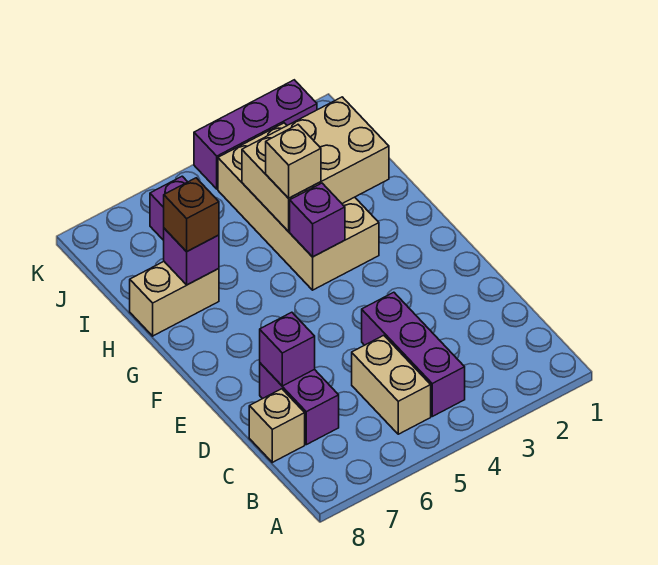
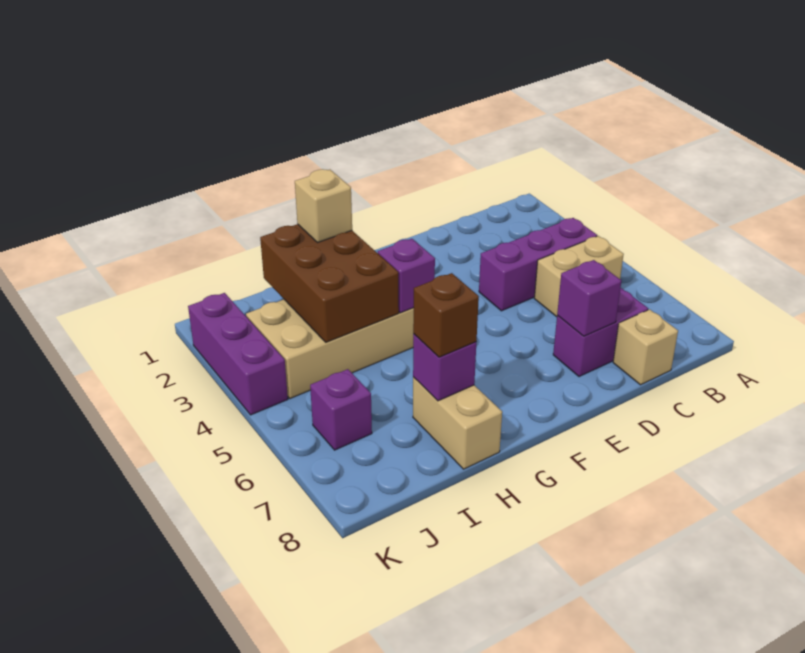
tan 2x3 brick [242,97,389,232] -> brown 2x3 brick [260,224,399,342]
tan 1x1 brick [266,125,321,198] -> tan 1x1 brick moved to [295,169,352,243]

